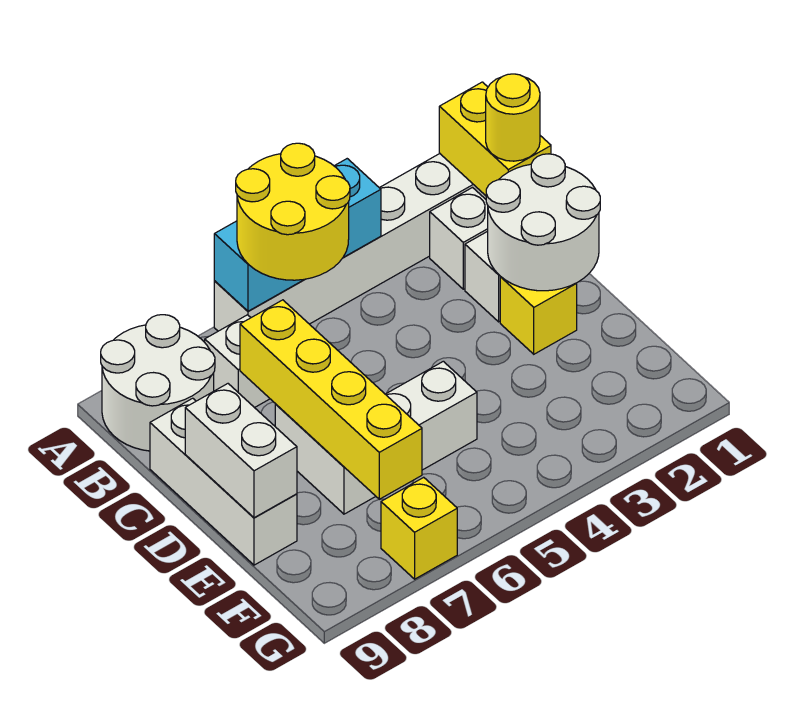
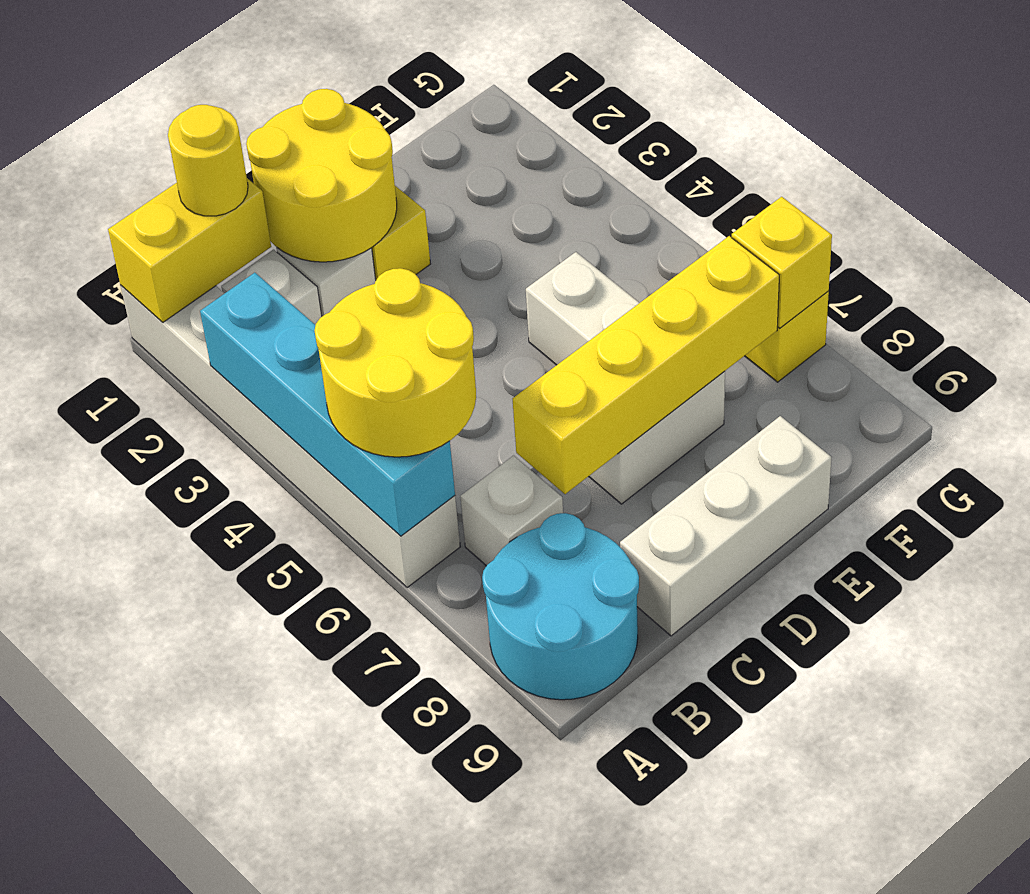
cyan 1x3 brick [214,159,381,311] -> cyan 1x4 brick [200,273,455,536]
white 2x2 round brick [101,315,215,451] -> cyan 2x2 round brick [482,513,639,700]
white 2x2 round brick [486,154,600,291] -> yellow 2x2 round brick [246,89,397,262]
white 1x2 brick [185,384,297,518] -> none
none -> yellow 1x1 brick [732,197,832,328]

